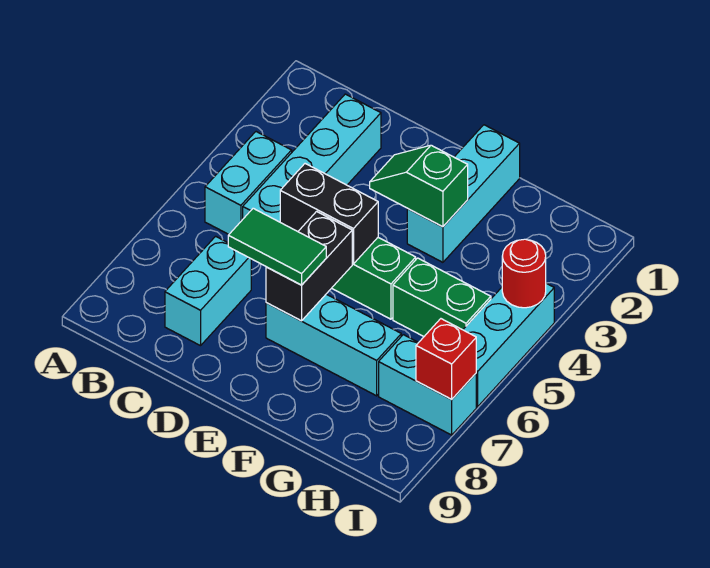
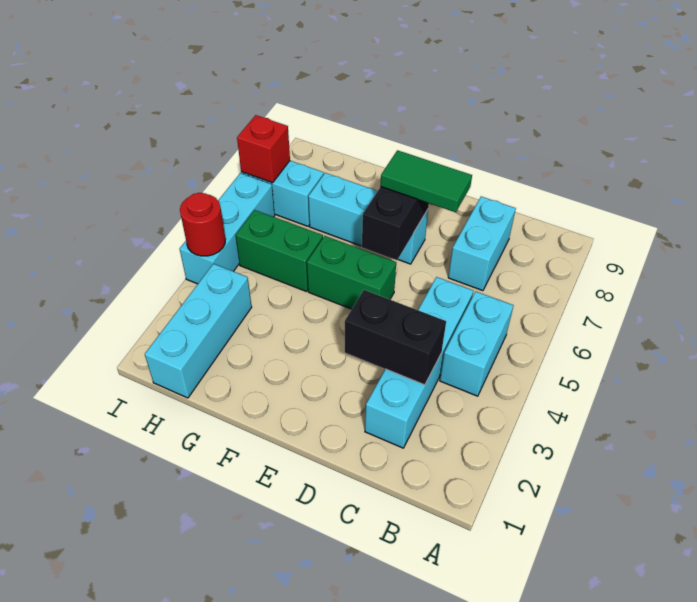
black 1x2 brick [280,164,378,264] -> black 1x2 brick moved to [345,290,446,385]
green 1x2 slope [370,145,468,227] -> none
cyan 1x3 brick [407,125,520,262] -> cyan 1x3 brick moved to [145,264,252,398]

